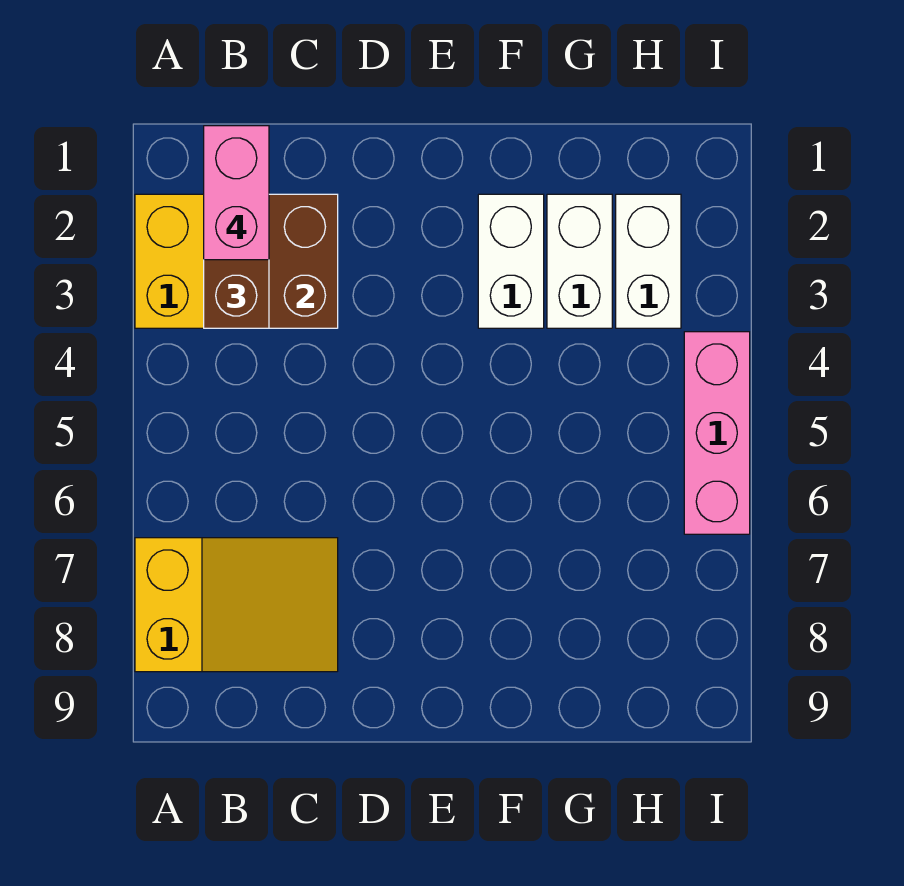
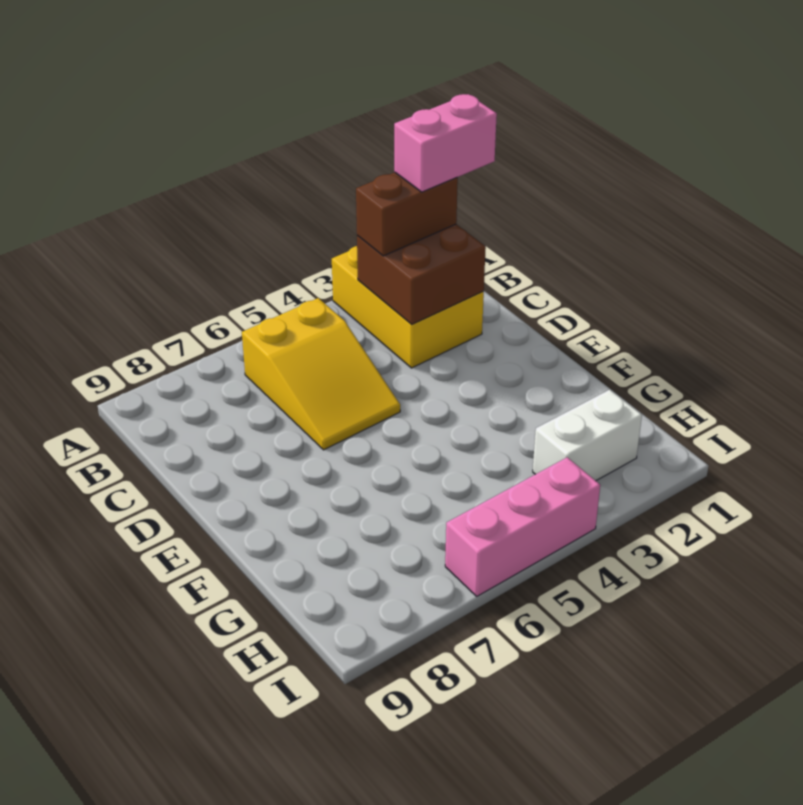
yellow 2x3 slope [135,538,338,672] -> yellow 2x3 slope moved to [242,298,400,450]
white 1x2 brick [478,194,544,328] -> none
white 1x2 brick [547,194,612,328] -> none

